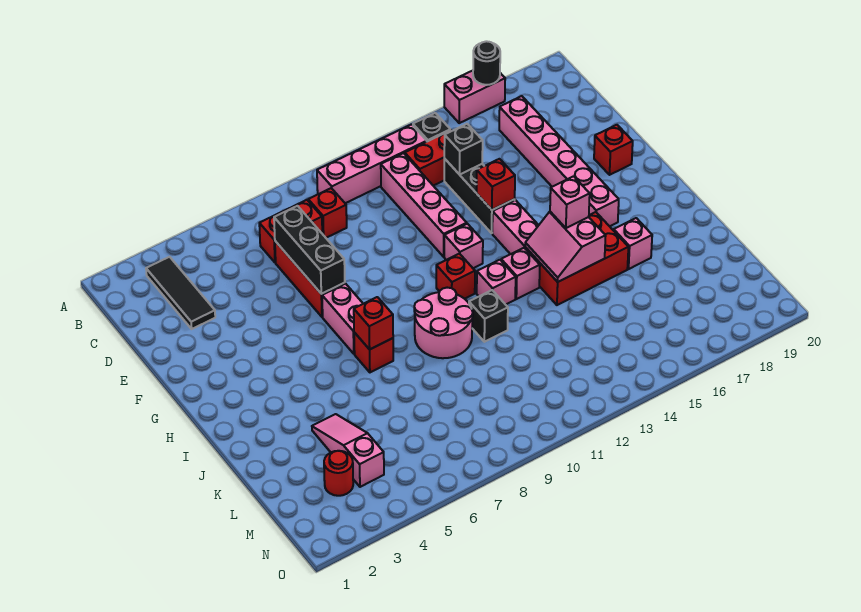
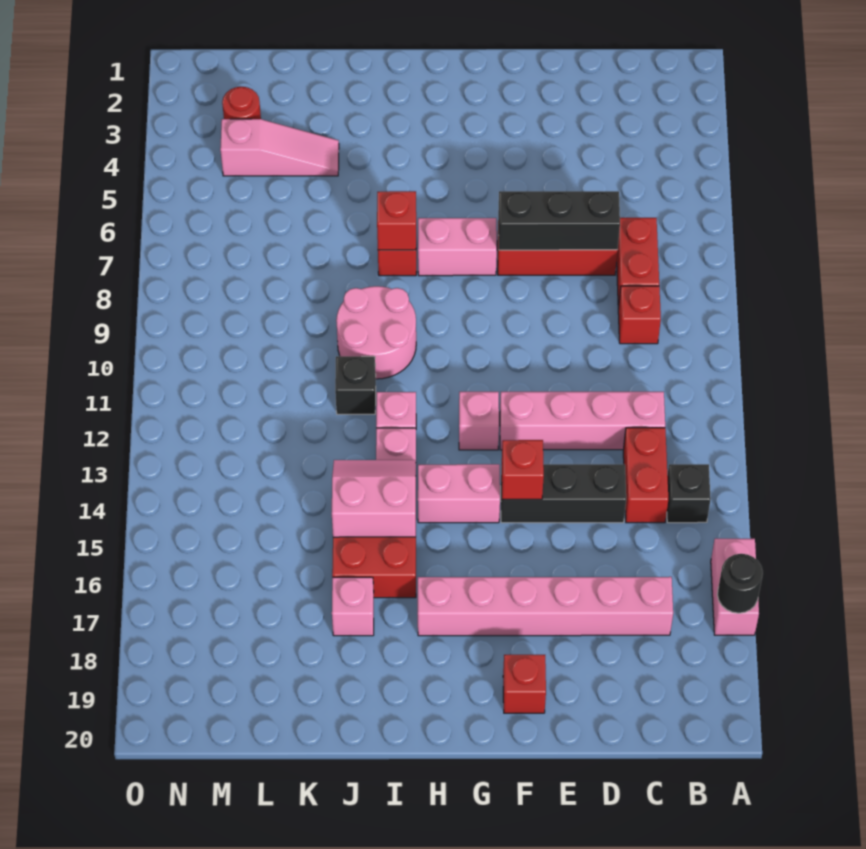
black 1x3 tile [146,257,215,329] -> none
pink 1x4 brick [317,124,427,203] -> none
black 1x1 brick [444,124,483,175] -> none
red 1x1 brick [436,254,475,299] -> none
pink 1x1 brick [550,176,590,228] -> none

